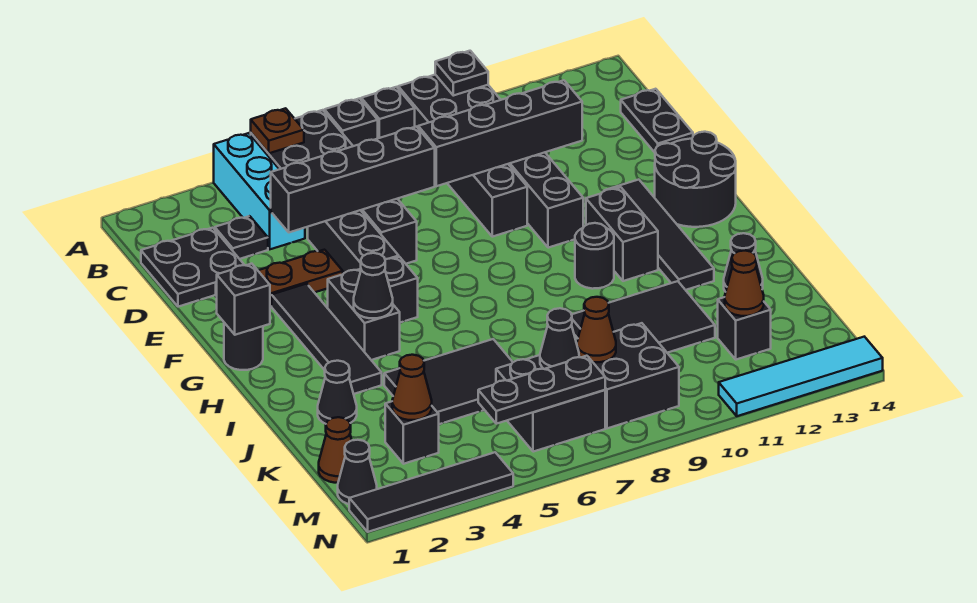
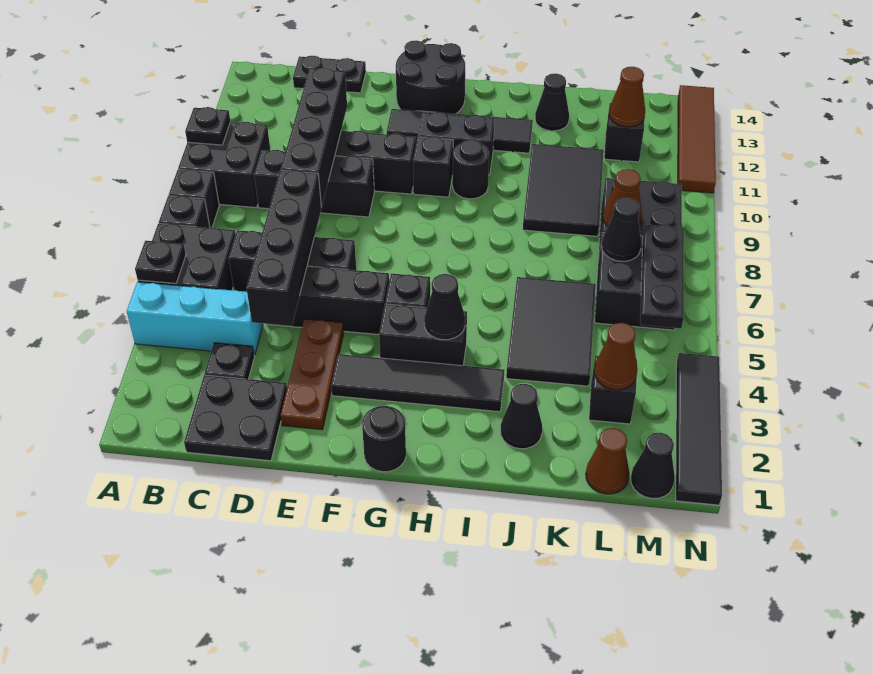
brown 1x1 plate [251,108,304,153] -> black 1x1 plate [135,241,186,283]
black 1x1 brick [217,264,270,335] -> black 1x1 brick moved to [413,137,453,197]
cyan 1x4 tile [719,337,883,416] -> brown 1x4 tile [678,85,716,193]

